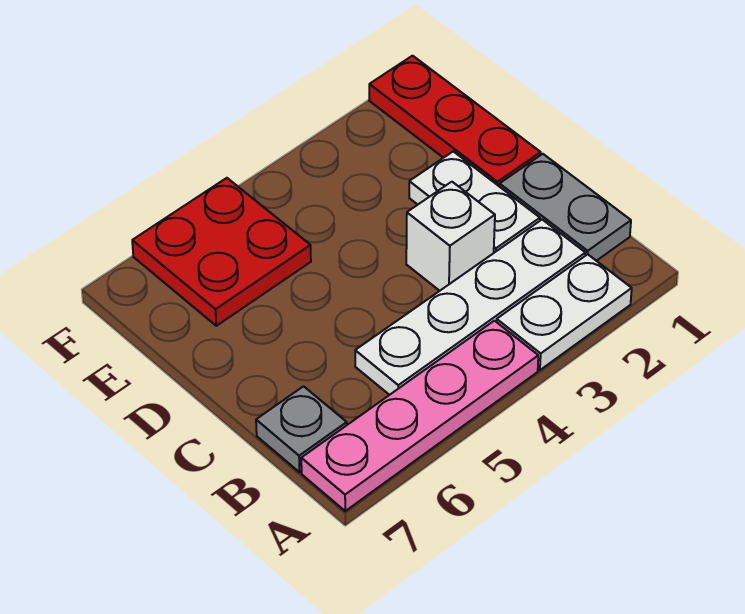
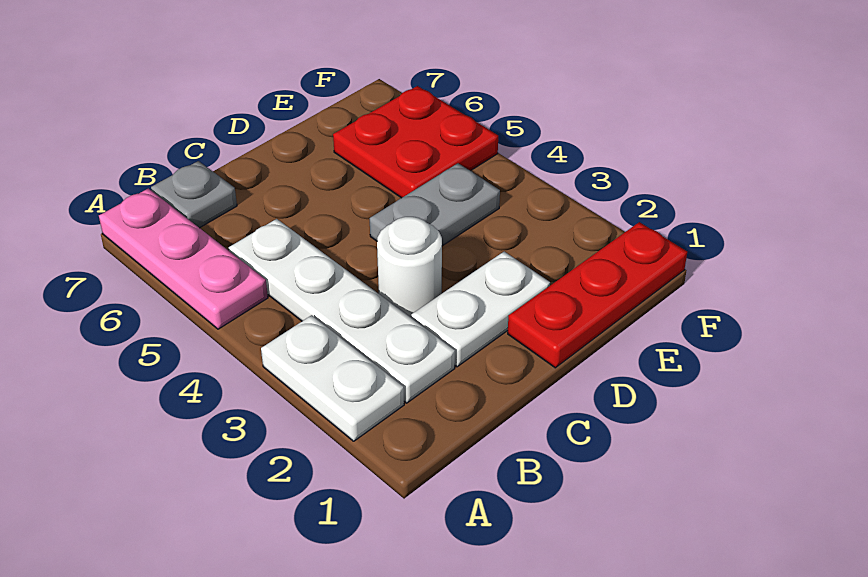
pink 1x4 plate [301,321,538,511] -> pink 1x3 plate [99,188,268,329]
grey 1x2 plate [499,154,631,261] -> grey 1x2 plate moved to [370,163,500,246]
white 1x1 brick [406,182,495,291] -> white 1x1 round brick [377,217,442,317]

